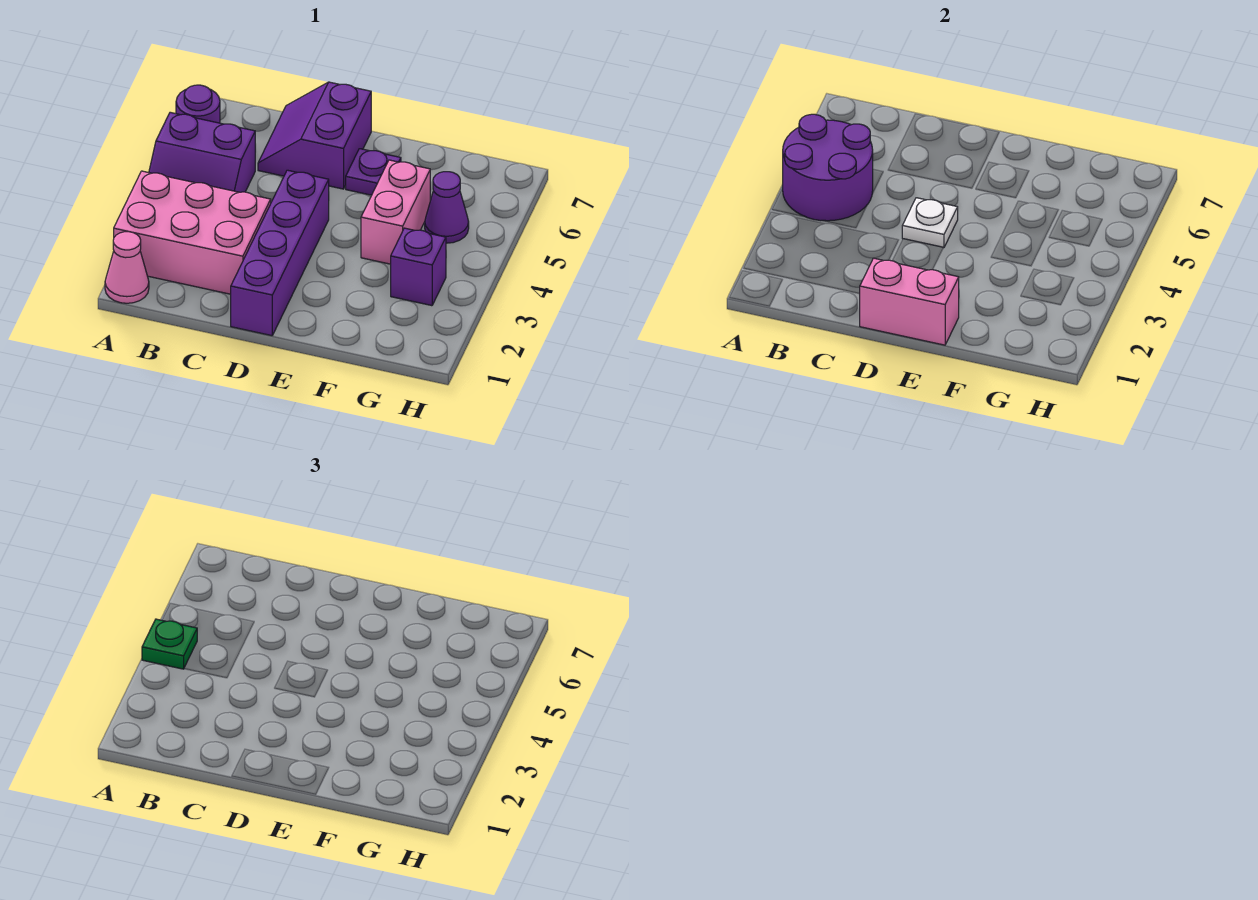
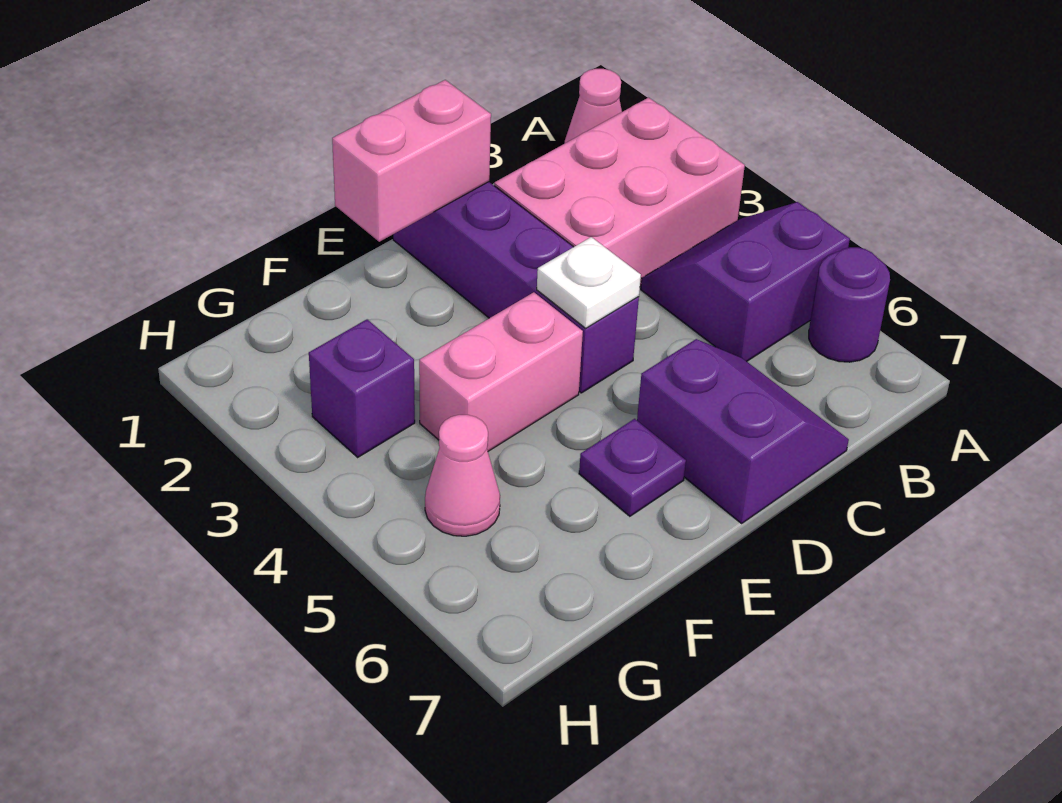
purple 2x2 round brick [783,114,873,221] -> none
green 1x1 plate [142,619,197,669] -> none
pink 1x2 brick [361,160,430,264] -> pink 1x2 brick turned to [419,292,583,451]
purple 1x1 cone [425,172,469,243] -> pink 1x1 cone [425,415,500,536]

